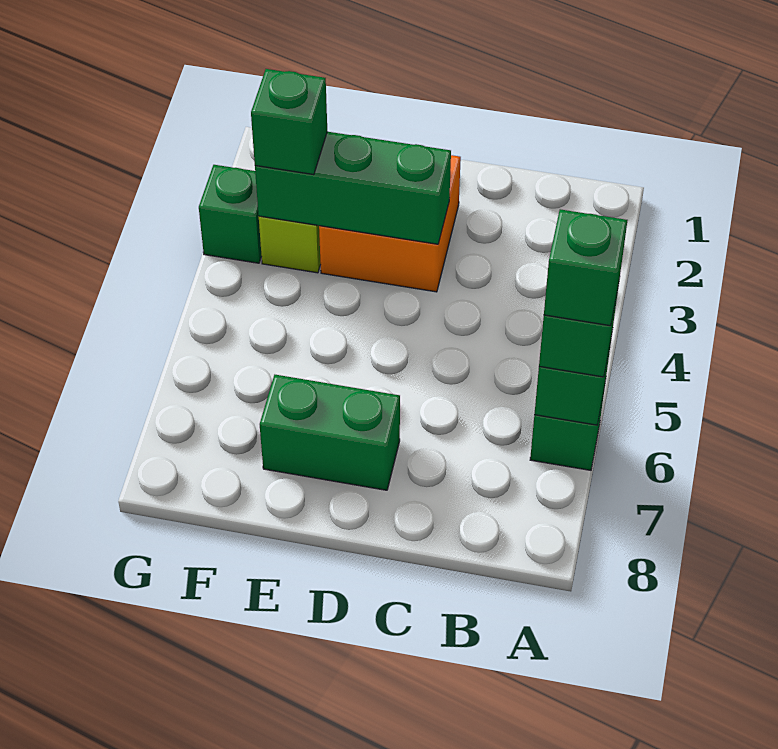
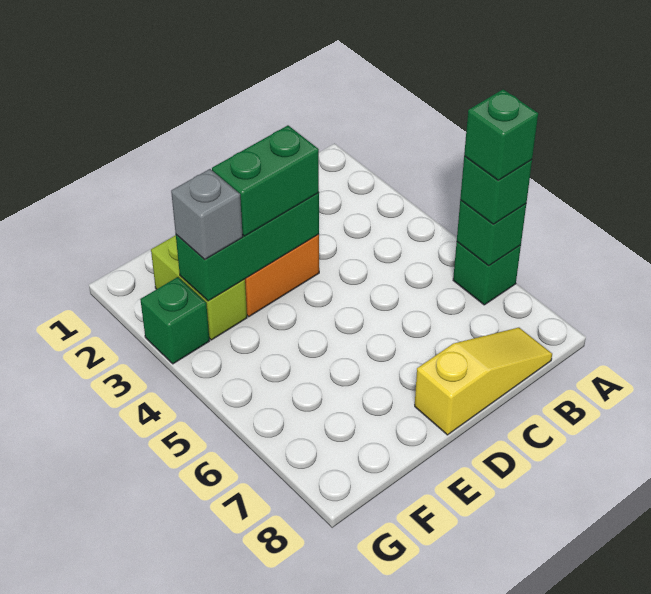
none -> yellow 1x3 slope [415,327,552,435]
green 1x2 brick [260,375,400,490] -> green 1x2 brick moved to [212,125,319,236]
green 1x1 brick [251,69,327,175] -> grey 1x1 brick [171,169,243,260]

